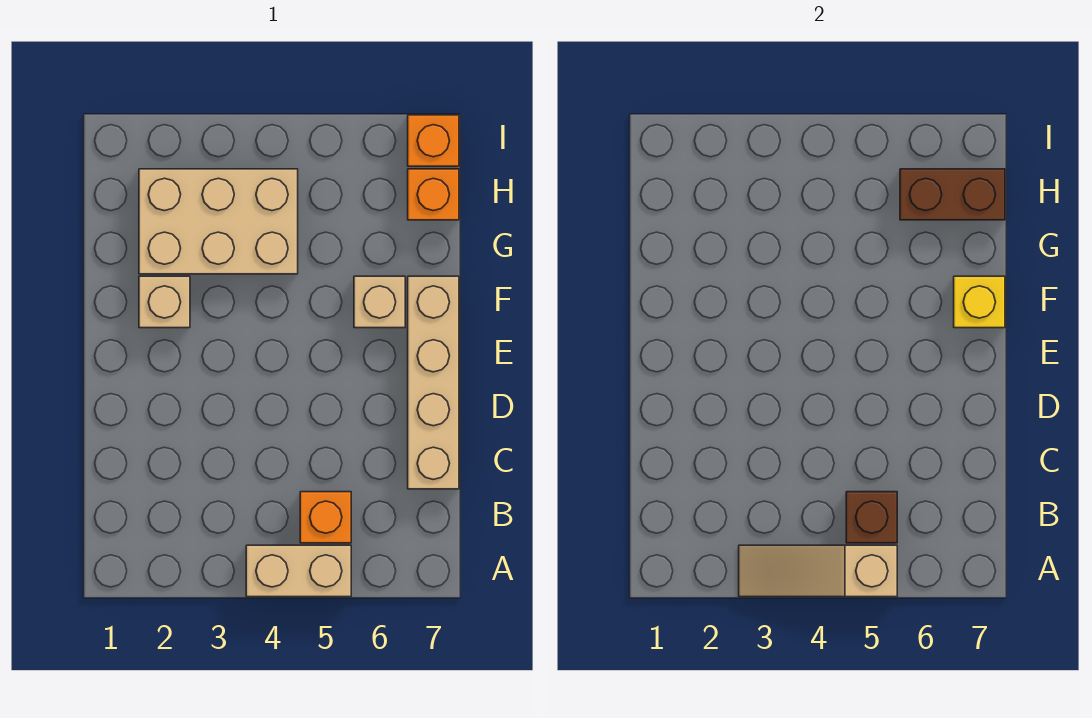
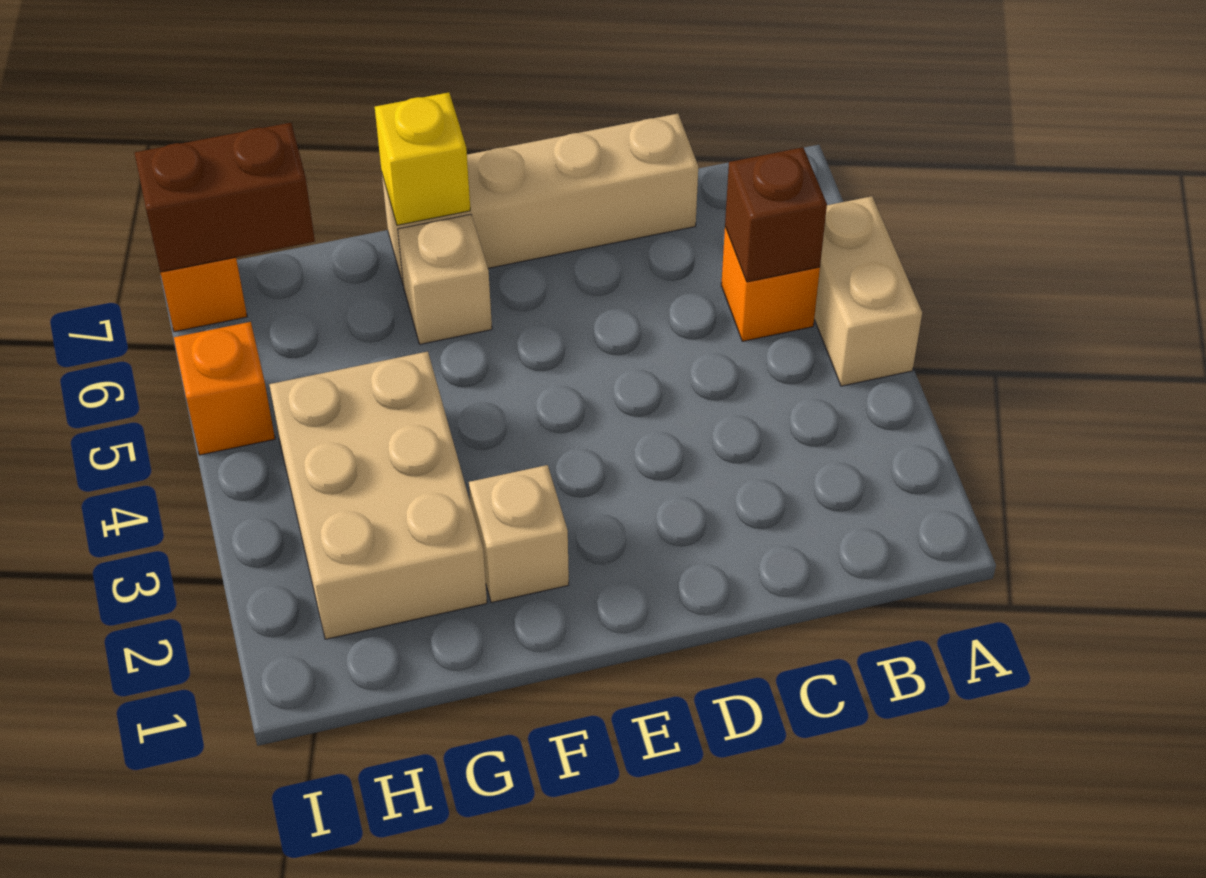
tan 1x3 slope [739,545,897,597] -> none
brown 1x2 brick [900,169,1005,220] -> brown 1x2 brick turned to [135,123,315,272]
orange 1x1 brick [408,169,459,220] -> orange 1x1 brick moved to [174,322,275,455]

